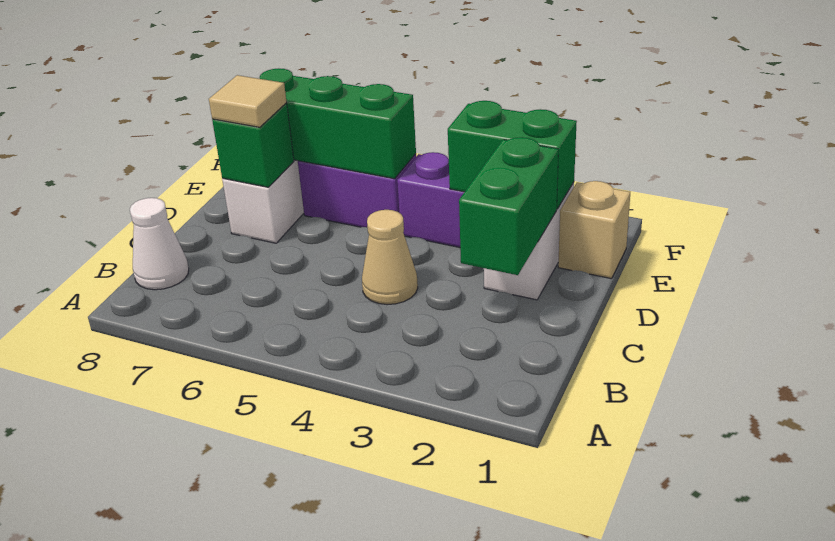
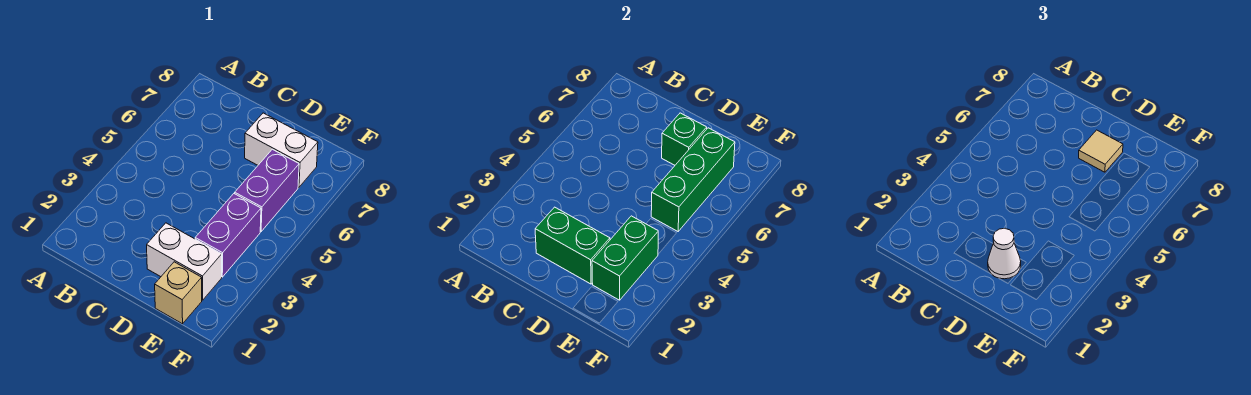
white 1x1 cone [130,198,189,290] -> white 1x1 cone moved to [988,228,1021,279]
tan 1x1 cone [362,210,418,305] -> none

